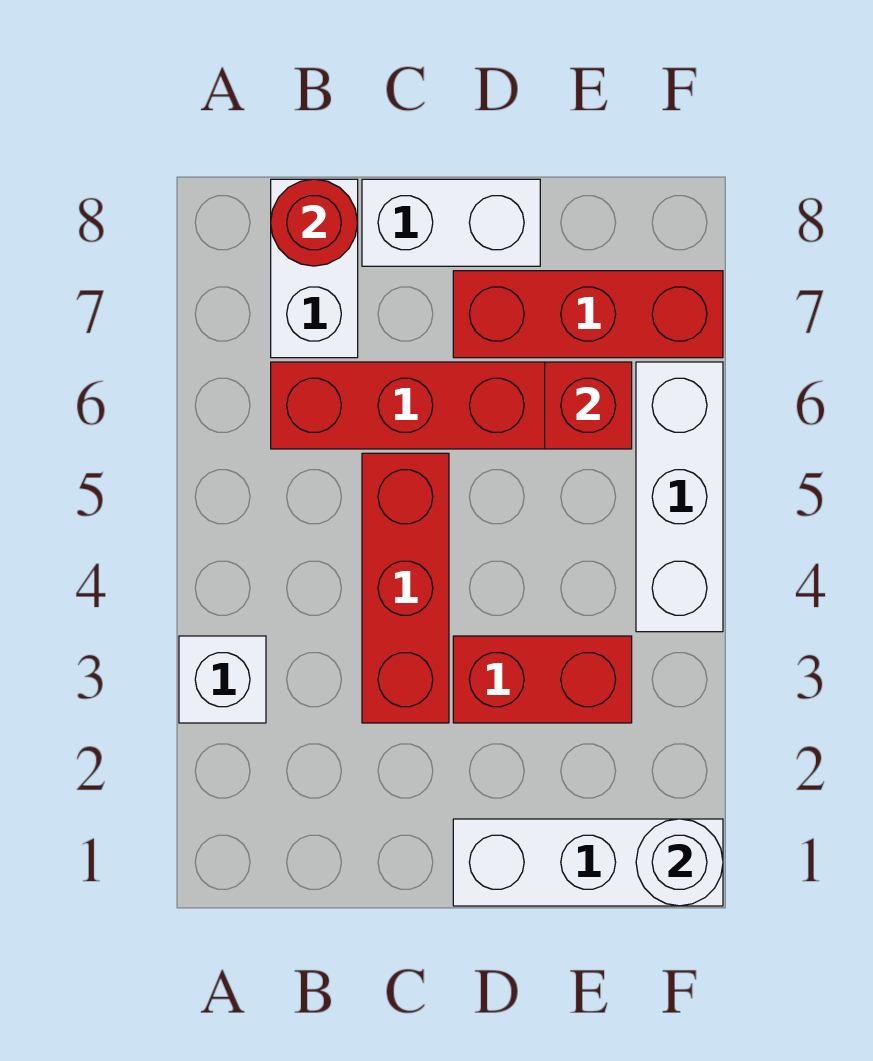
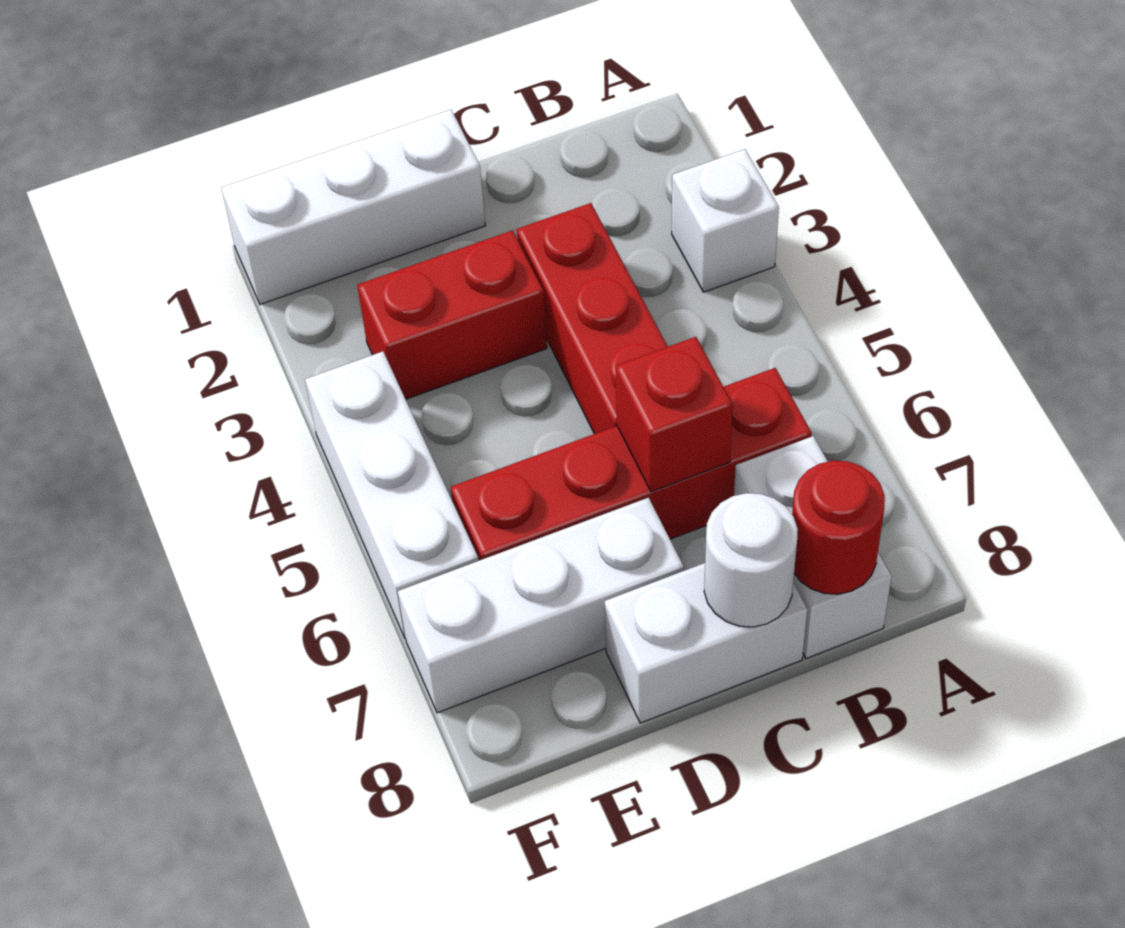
red 1x3 brick [453,271,723,358] -> white 1x3 brick [398,498,684,713]
red 1x1 brick [545,362,632,449] -> red 1x1 brick moved to [616,337,733,492]
white 1x1 round brick [636,819,723,906] -> white 1x1 round brick moved to [704,493,798,627]

